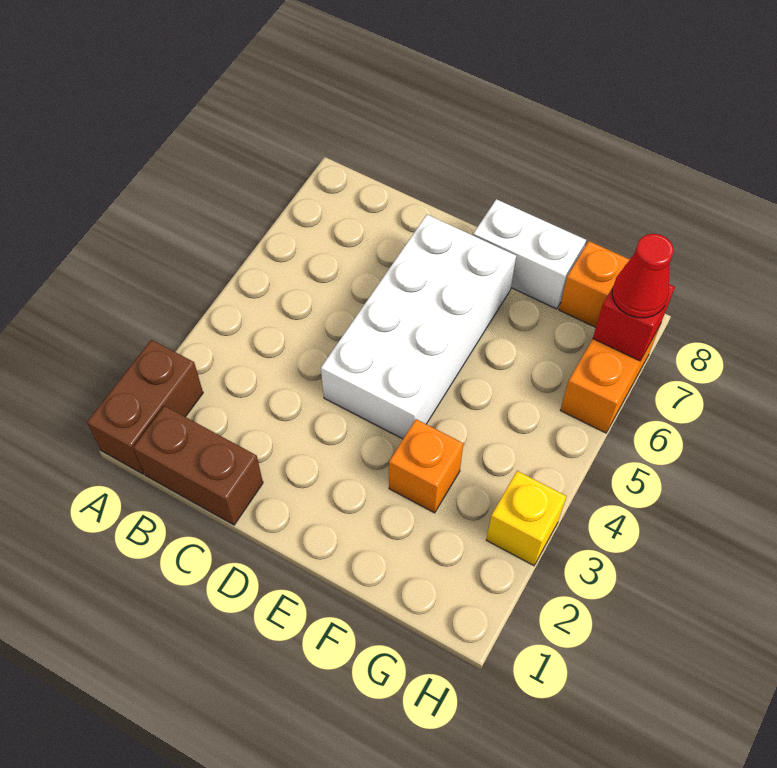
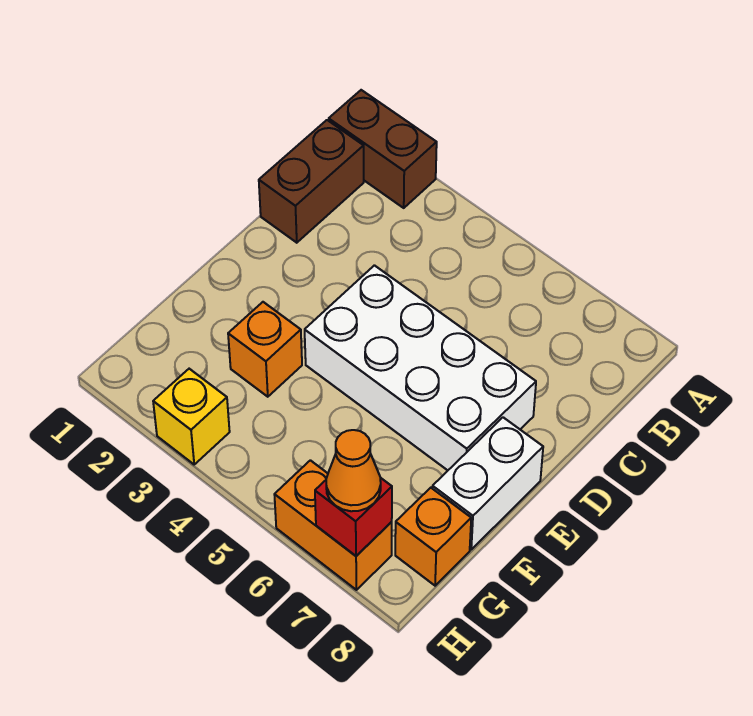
red 1x1 cone [612,234,674,318] -> orange 1x1 cone [326,430,381,511]

